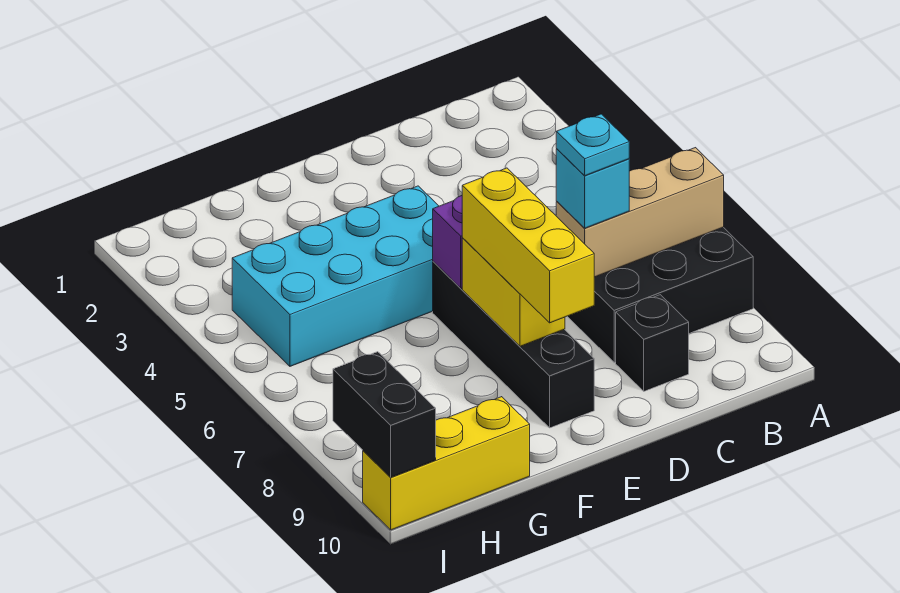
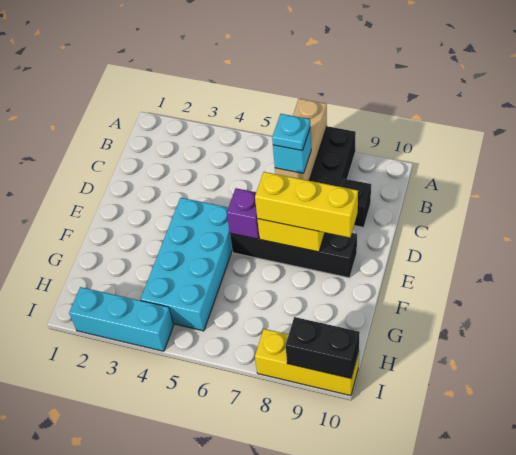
yellow 1x3 brick [363,397,530,530] -> yellow 1x3 brick turned to [255,329,359,396]
none -> cyan 1x3 brick [69,287,174,351]

